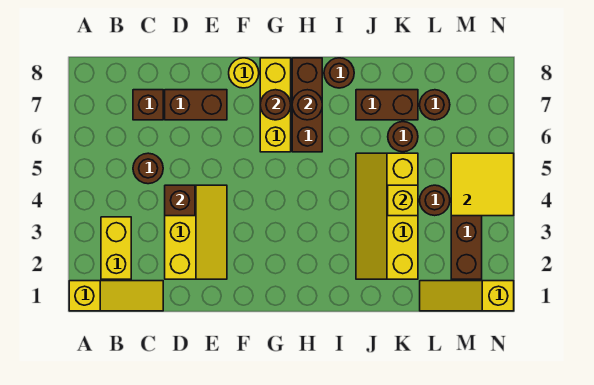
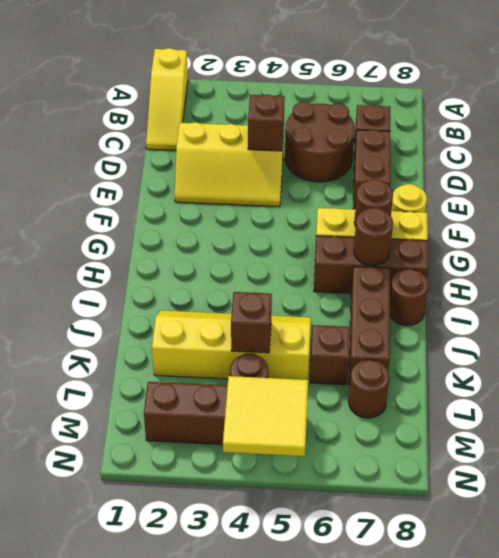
yellow 1x2 brick [101,217,131,279] -> none
brown 1x1 round brick [133,153,163,184] -> brown 2x2 round brick [285,102,355,182]
brown 1x2 brick [356,90,418,120] -> brown 1x3 brick [349,266,390,385]
yellow 1x1 brick [388,185,418,216] -> brown 1x1 brick [231,292,272,353]
brown 1x1 round brick [388,122,418,152] -> brown 1x1 brick [310,325,350,385]
yellow 1x3 slope [420,281,514,311] -> none

